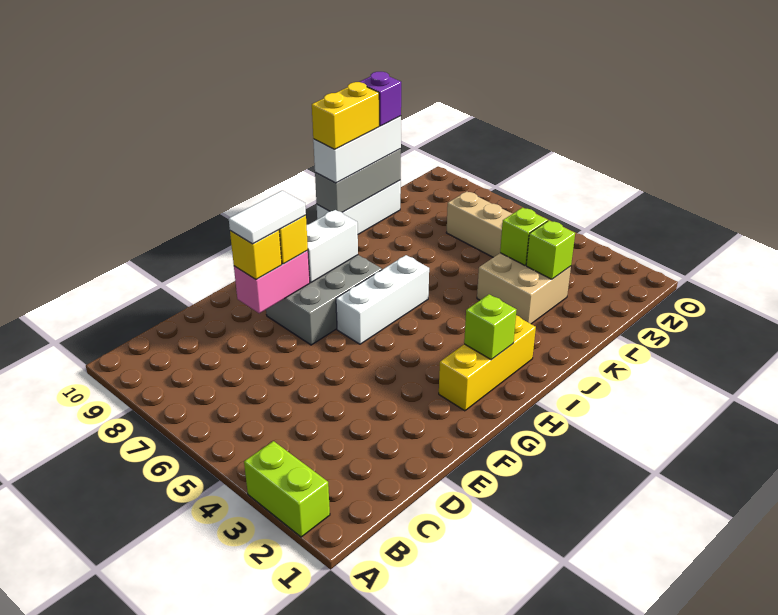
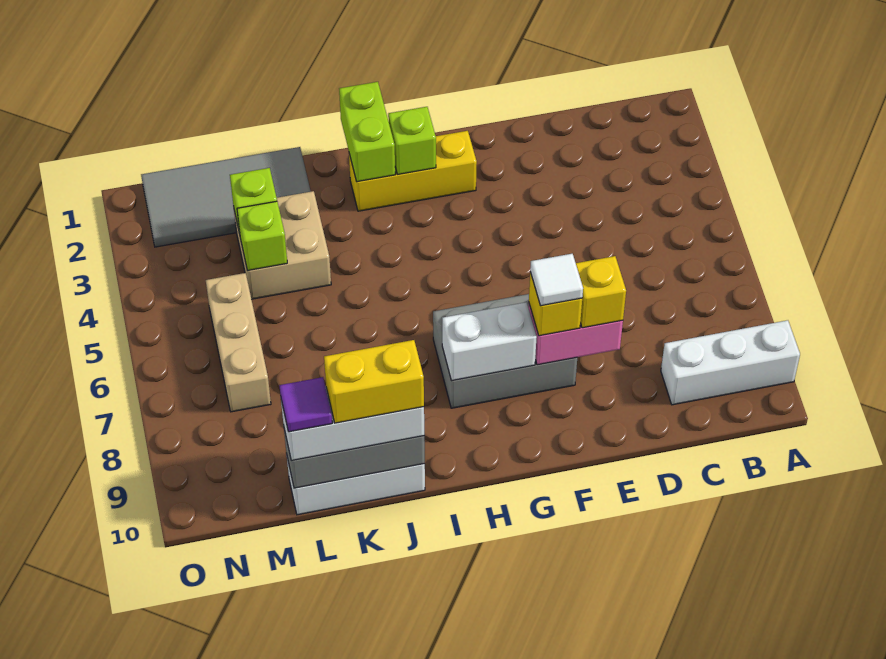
lime 1x2 brick [244,441,330,537] -> lime 1x2 brick moved to [339,82,395,182]
white 1x2 tile [229,190,306,244] -> white 1x1 tile [530,253,583,306]
white 1x3 brick [336,255,429,344] -> white 1x3 brick moved to [661,320,800,405]
none -> grey 2x4 tile [141,147,311,247]
purple 1x1 brick [360,72,401,126] -> purple 1x1 tile [279,377,332,432]

